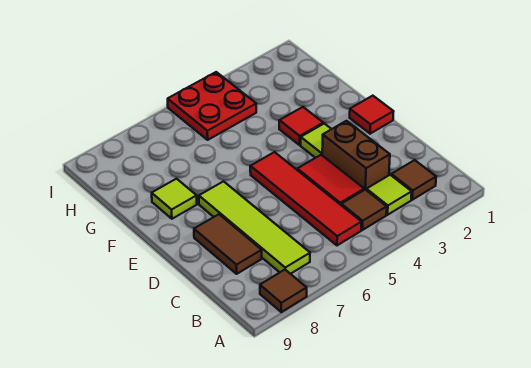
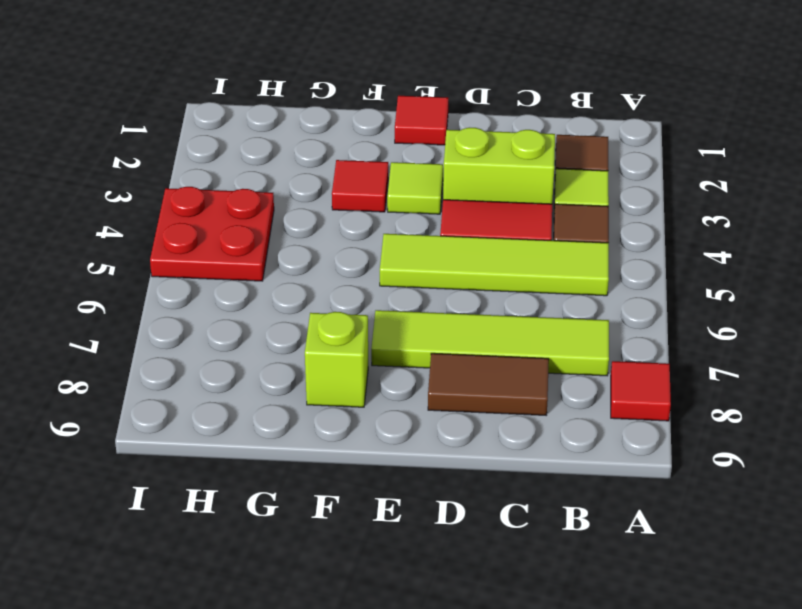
brown 1x1 tile [260,270,307,312] -> red 1x1 tile [611,361,671,421]
red 1x4 tile [250,152,362,245] -> lime 1x4 tile [380,234,609,296]
brown 1x2 brick [322,121,390,190] -> lime 1x2 brick [443,128,555,204]
lime 1x1 tile [152,179,197,219] -> lime 1x1 brick [305,312,368,407]

